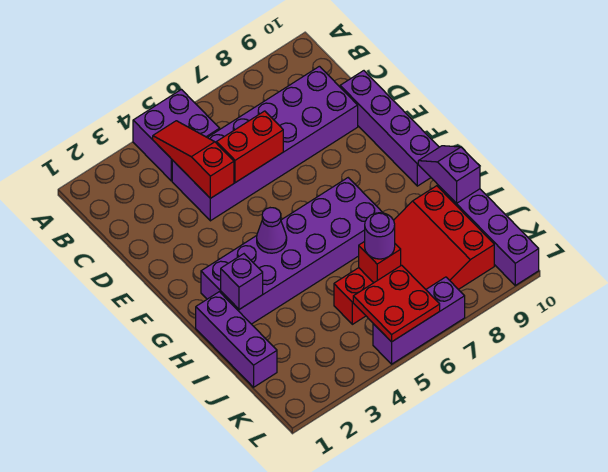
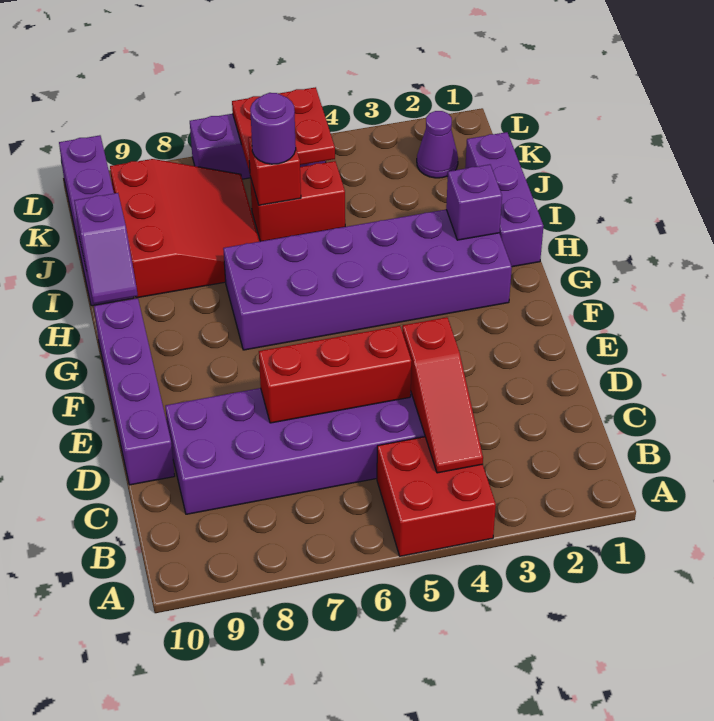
purple 2x2 brick [133,89,220,181] -> red 2x2 brick [377,437,496,556]
red 1x2 brick [217,111,283,183] -> red 1x3 brick [259,326,411,423]
purple 1x1 cone [257,208,287,253] -> purple 1x1 cone moved to [417,111,458,178]

